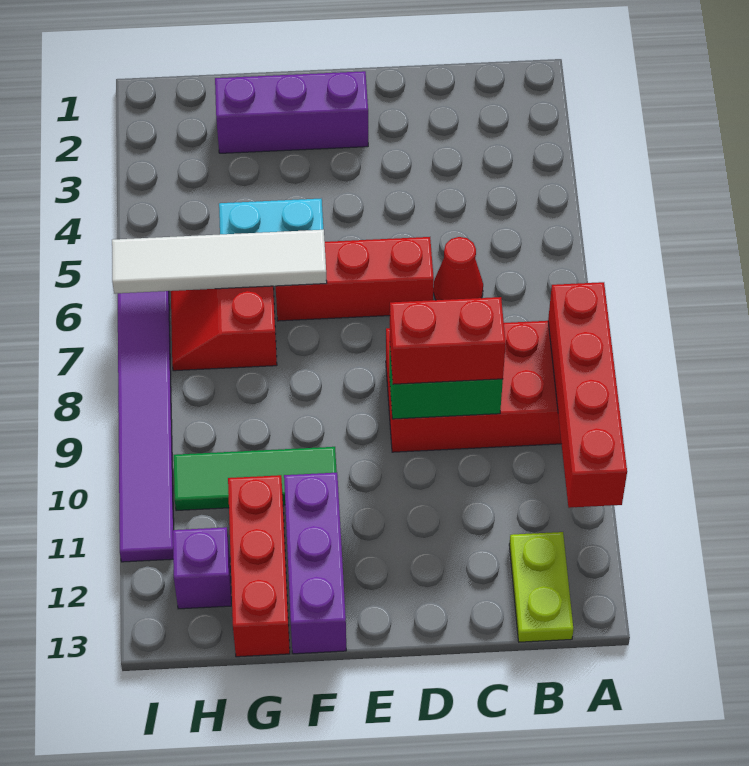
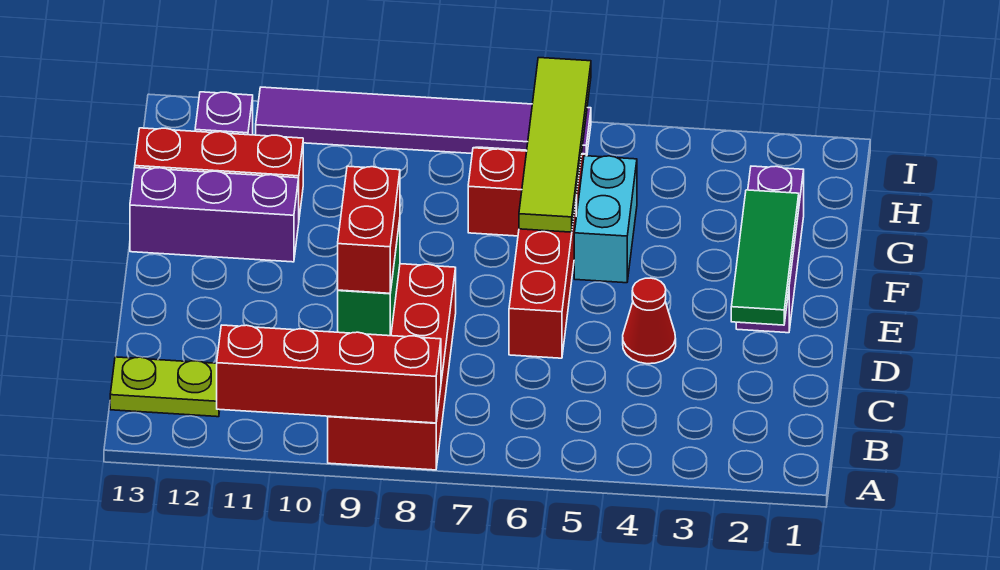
red 1x1 cone [433,237,483,300] -> red 1x1 cone moved to [623,278,676,364]
white 1x4 tile [112,230,327,294] -> lime 1x4 tile [519,58,591,232]
green 1x3 tile [174,447,337,511] -> green 1x3 tile moved to [731,190,799,325]

